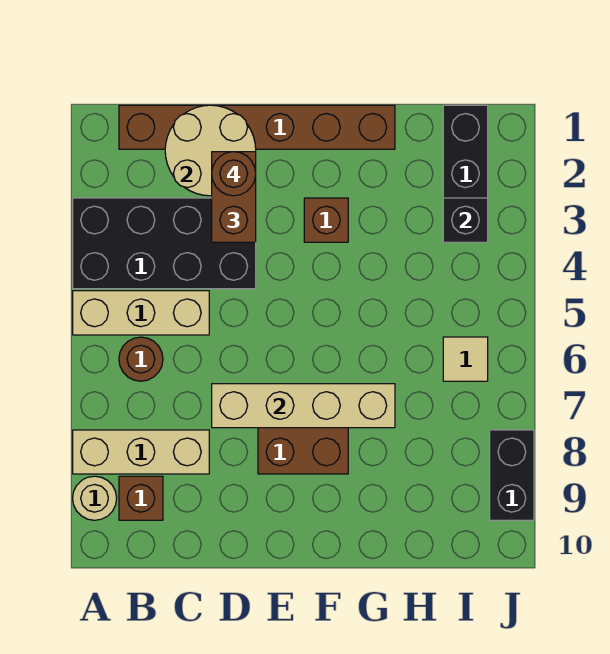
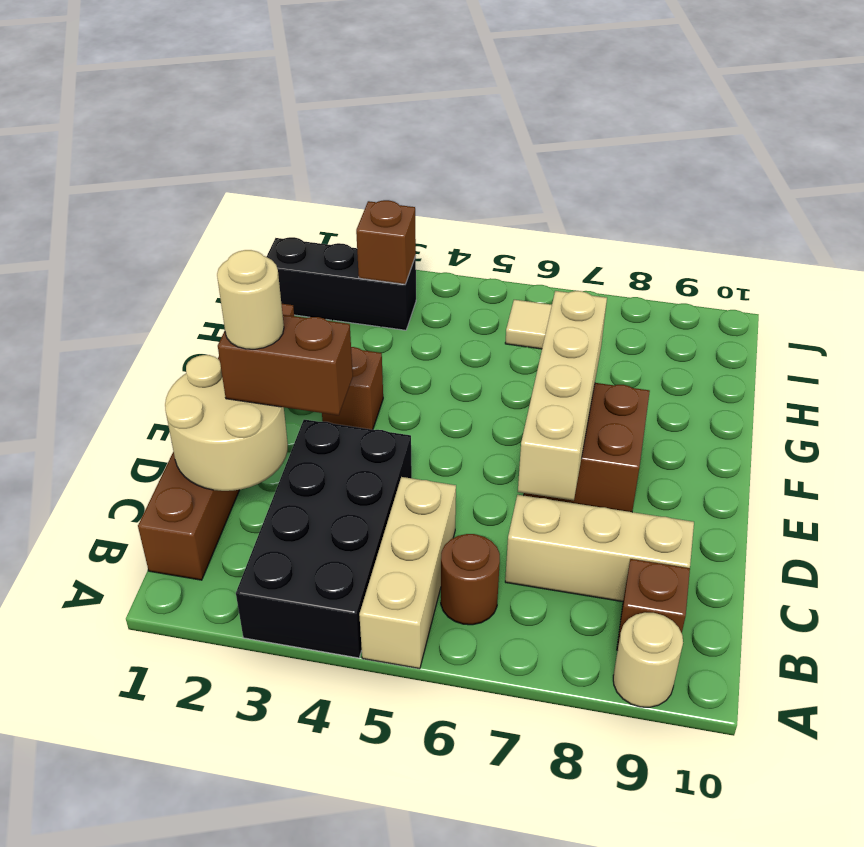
tan 1x3 brick [73,430,209,474] -> tan 1x3 brick turned to [505,495,694,602]
brown 1x1 round brick [212,152,256,196] -> tan 1x1 round brick [217,250,284,349]
black 1x1 brick [443,198,488,242] -> brown 1x1 brick [356,200,416,284]
black 1x2 brick [490,430,534,520] -> none

